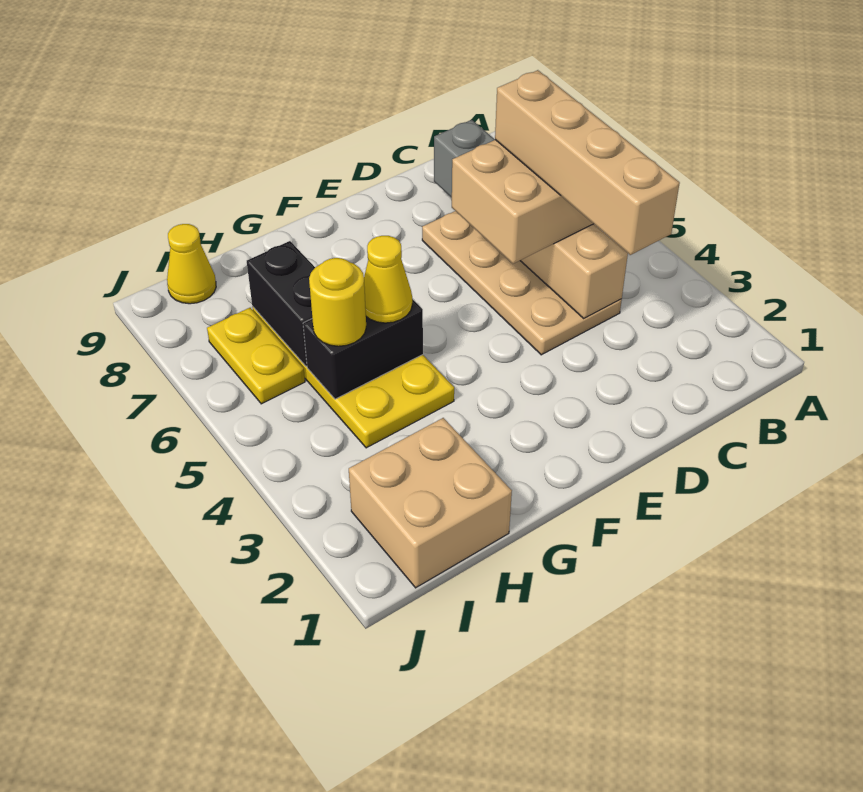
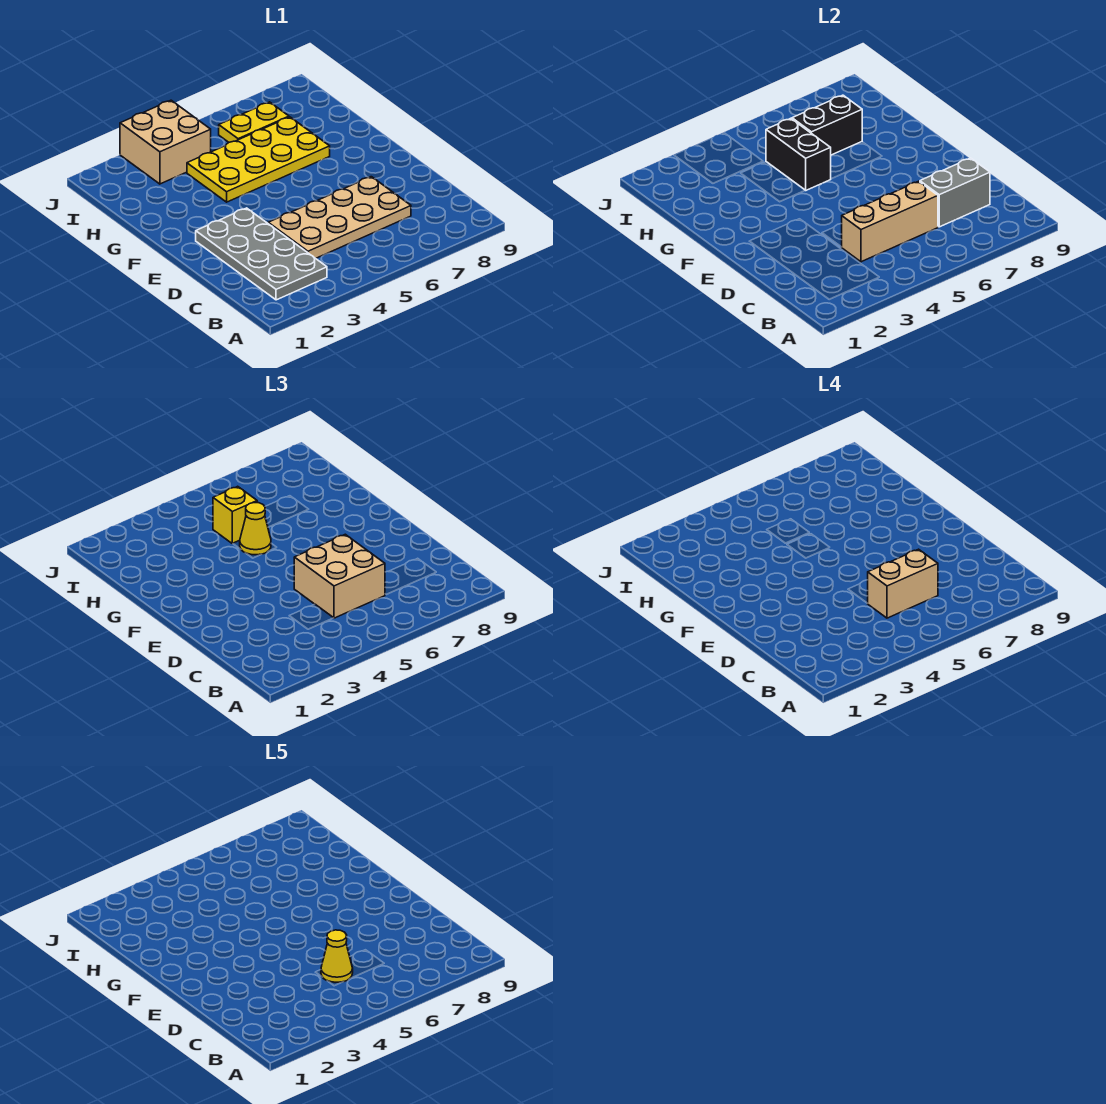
none -> grey 2x4 plate [196,208,327,300]
tan 1x4 brick [495,70,680,255] -> tan 1x2 brick [867,549,938,618]
tan 2x2 brick [349,418,512,588] -> tan 2x2 brick moved to [120,100,211,184]
yellow 1x1 round brick [309,258,366,346] -> yellow 1x1 brick [213,486,257,544]
yellow 1x1 cone [167,224,216,304] -> yellow 1x1 cone moved to [321,930,353,982]

